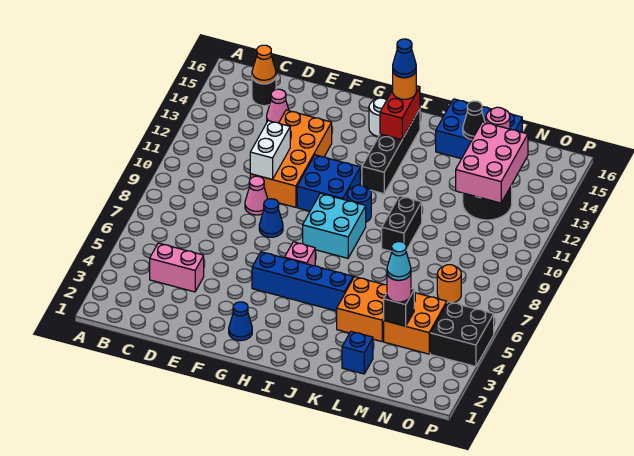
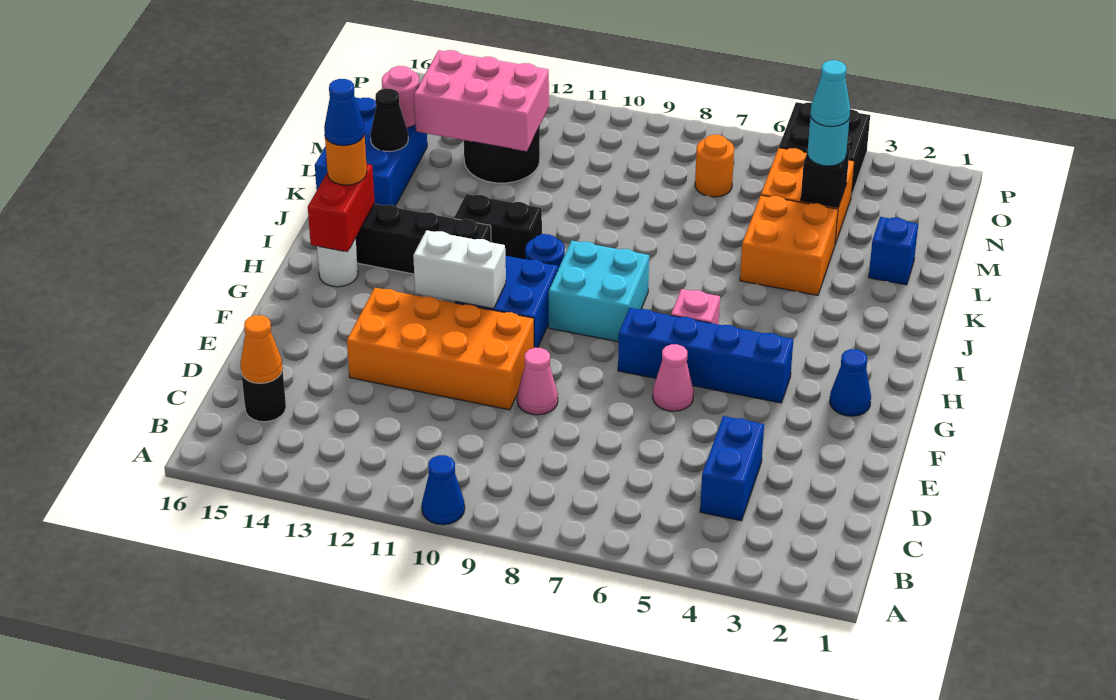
pink 1x2 brick [150,243,204,292] -> blue 1x2 brick [700,416,764,521]
pink 1x1 cone [267,89,289,123] -> pink 1x1 cone moved to [653,344,694,411]
white 1x2 brick [250,121,290,180] -> white 1x2 brick moved to [413,230,506,309]
blue 1x1 cone [259,199,283,237] -> blue 1x1 cone moved to [422,455,465,525]
blue 1x4 brick [252,252,353,311] -> blue 1x4 brick turned to [618,308,793,403]
red 1x2 brick [380,86,420,140] -> red 1x2 brick turned to [308,164,374,252]
black 1x2 brick [382,196,422,251] -> black 1x2 brick moved to [454,194,542,259]
pink 1x1 round brick [387,274,411,302] -> cyan 1x1 round brick [807,116,849,166]

